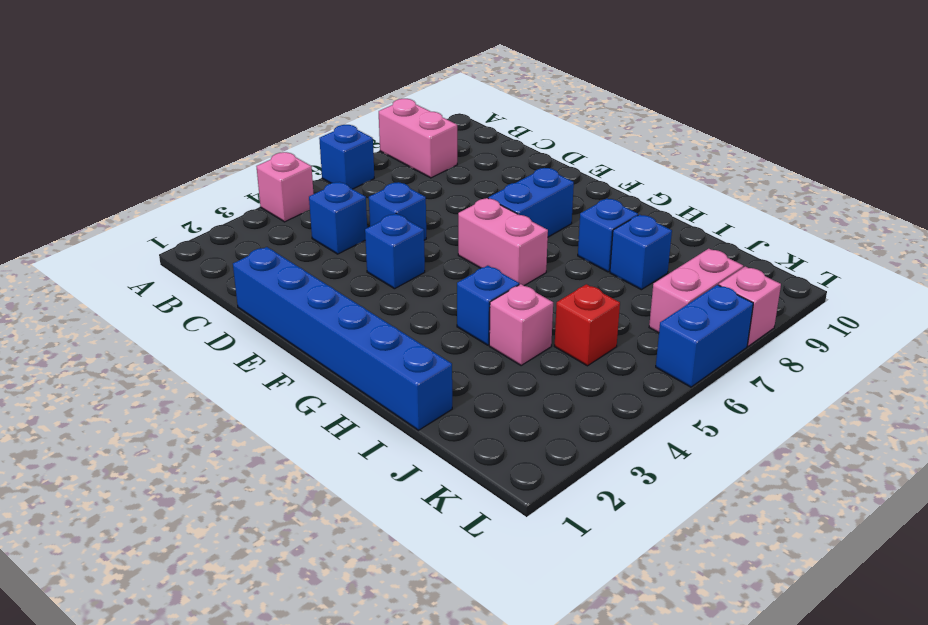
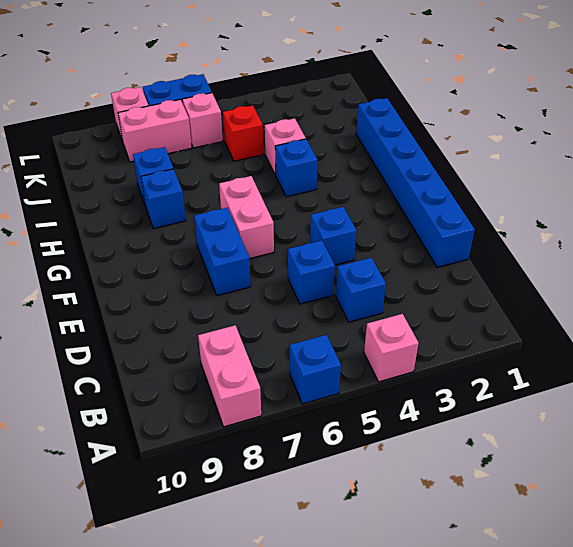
blue 1x2 brick [488,168,574,237] -> blue 1x2 brick turned to [194,208,251,296]
none -> pink 1x1 brick [182,93,223,148]

